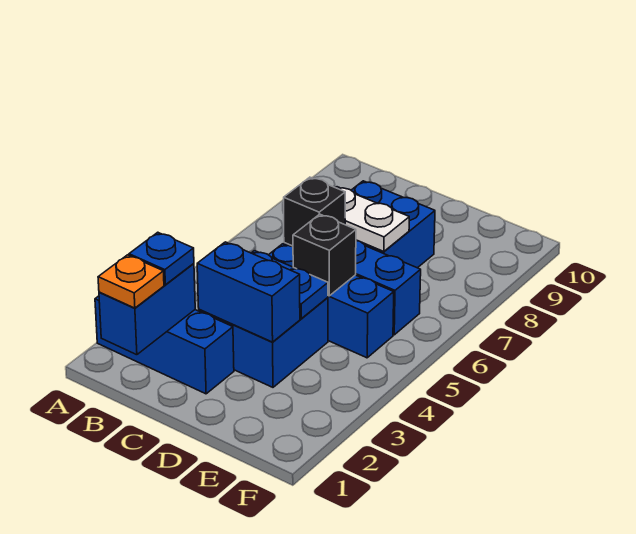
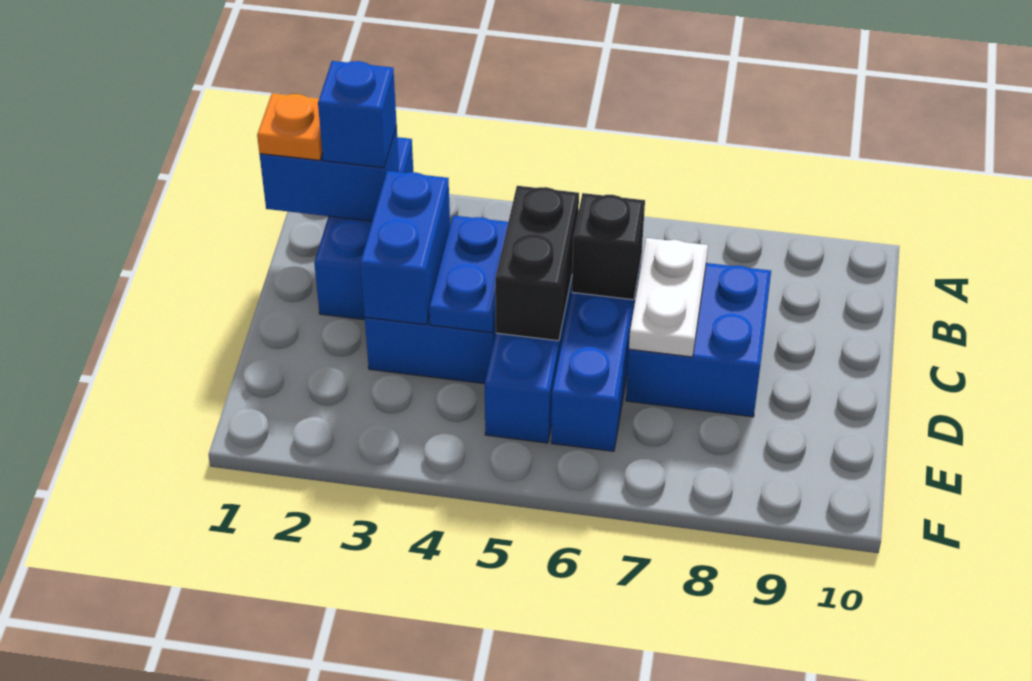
blue 1x1 plate [129,232,194,285] -> blue 1x1 brick [318,61,397,168]
black 1x1 brick [293,214,356,296] -> black 1x2 brick [495,186,579,341]

